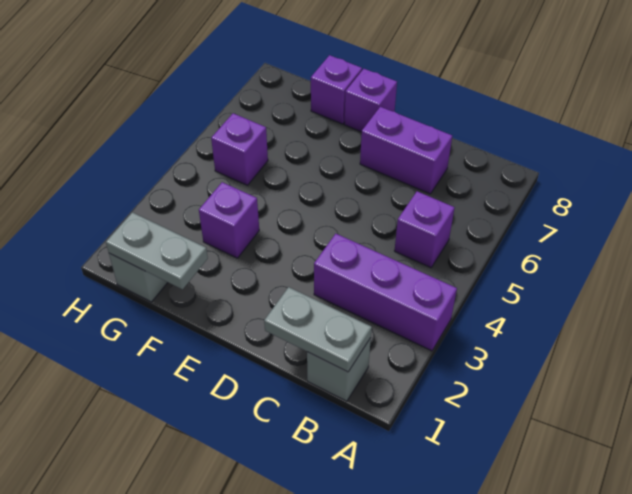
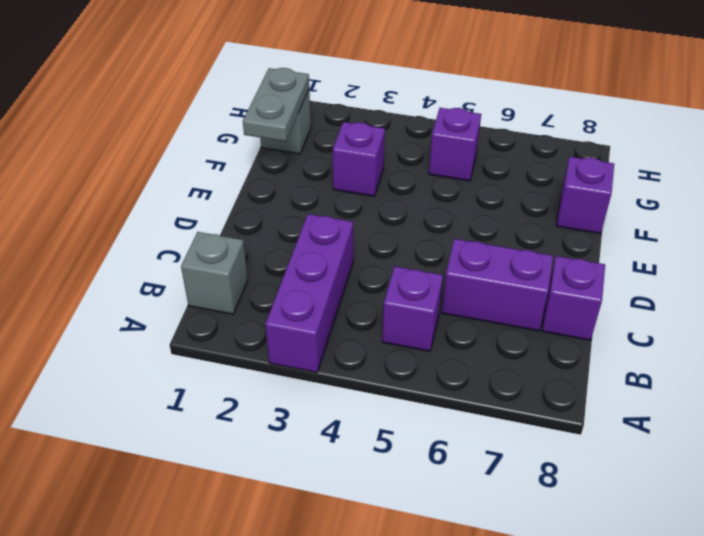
grey 1x2 plate [264,287,372,372] -> none
purple 1x2 brick [360,107,452,194] -> purple 1x2 brick turned to [442,239,553,331]
purple 1x1 brick [344,69,397,132] -> purple 1x1 brick moved to [542,256,605,340]

